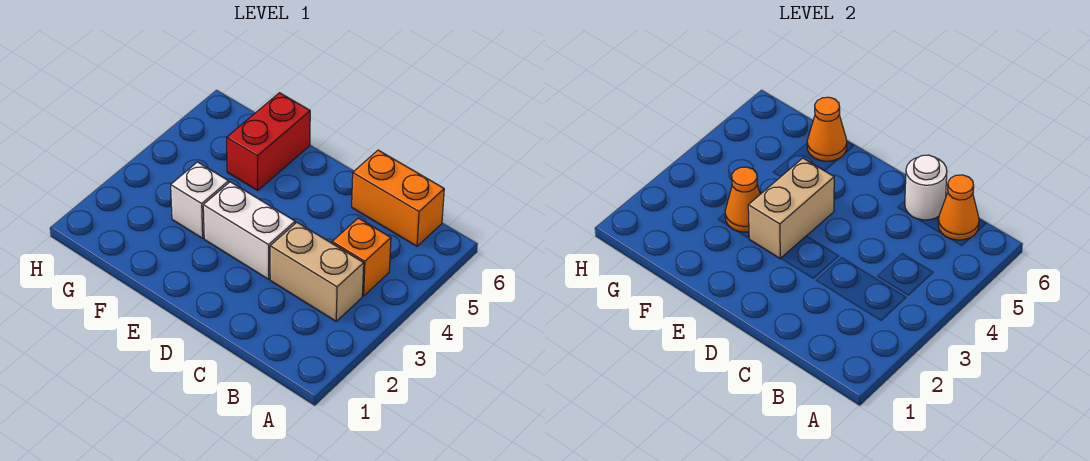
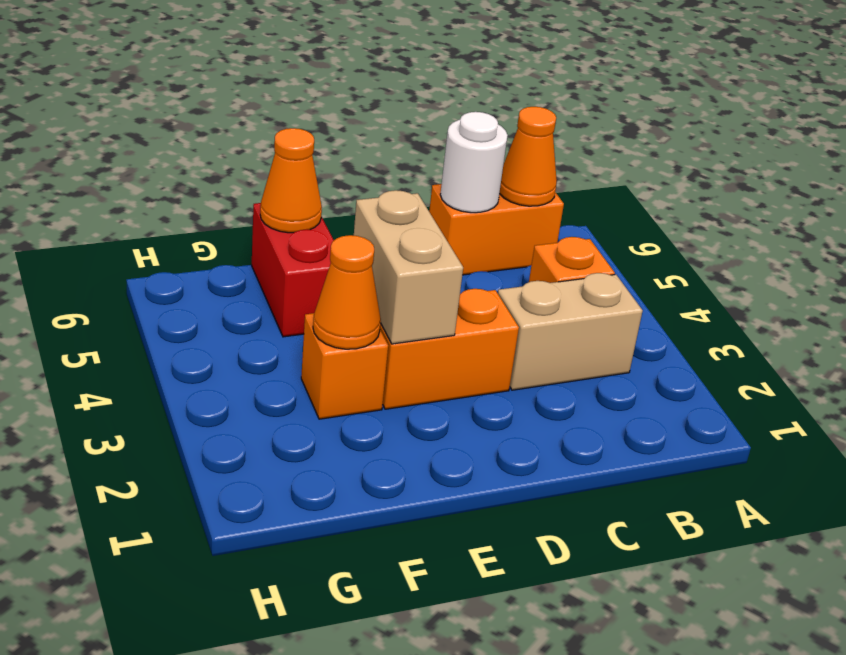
white 1x2 brick [203,182,295,279] -> orange 1x2 brick [380,289,519,409]
white 1x1 brick [171,162,229,238] -> orange 1x1 brick [301,313,388,419]

